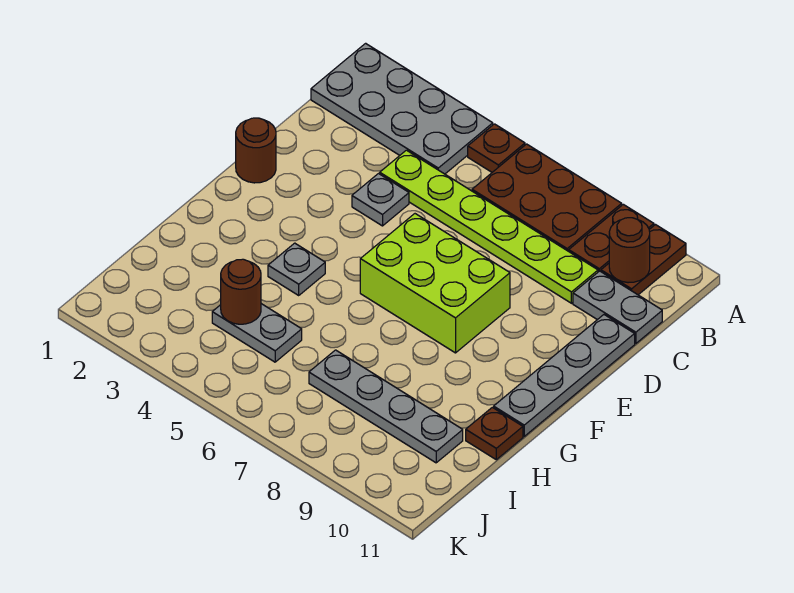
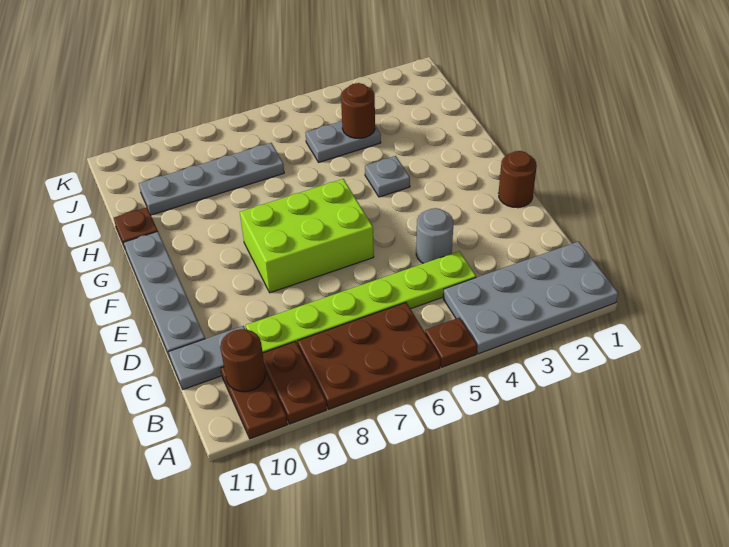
grey 1x1 plate [352,174,409,226] -> grey 1x1 round brick [416,208,453,263]

